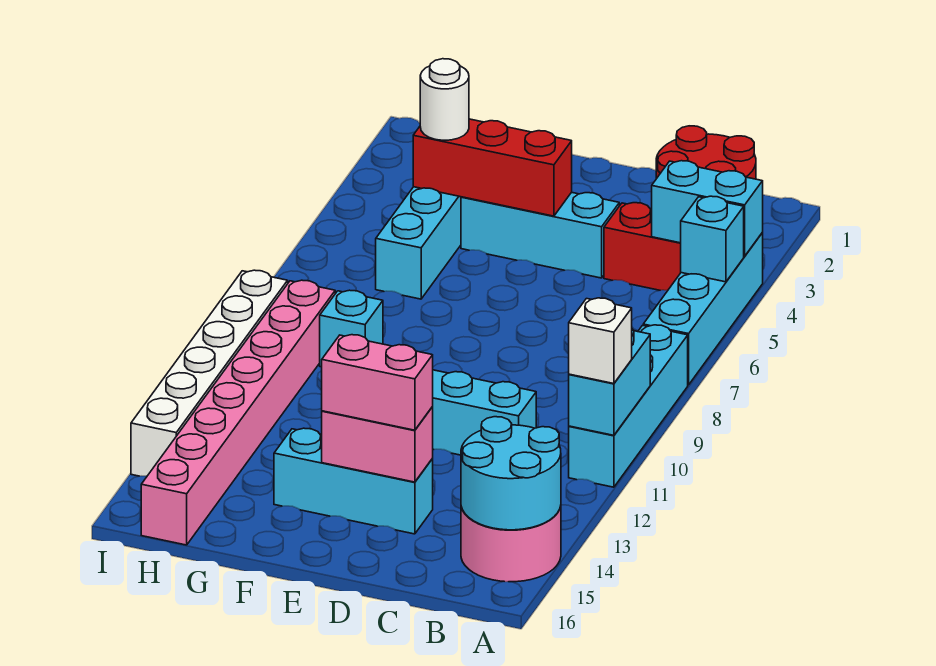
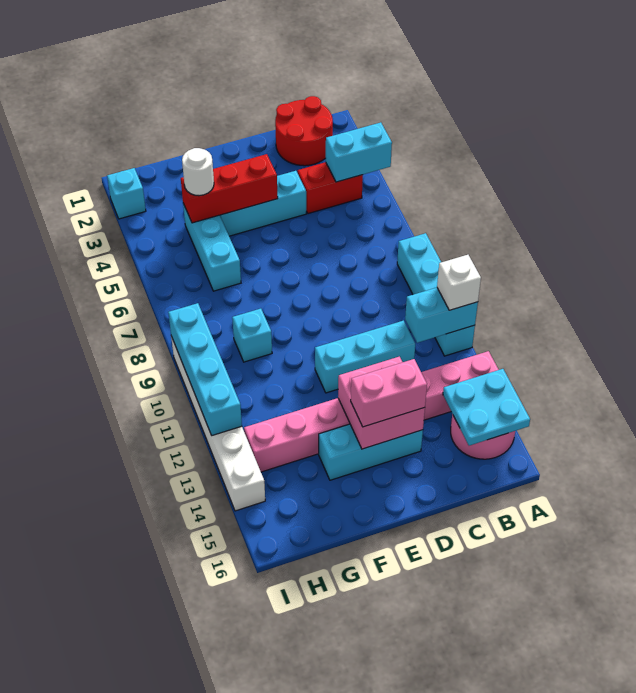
cyan 1x4 brick [643,233,763,385] -> cyan 1x4 brick moved to [168,303,242,435]
cyan 1x1 brick [681,196,744,282] -> cyan 1x1 brick moved to [107,168,146,219]
cyan 1x2 brick [569,329,650,435] -> cyan 1x2 brick turned to [405,288,478,343]
cyan 2x2 round brick [461,417,561,530] -> cyan 2x2 plate [443,369,530,446]
pink 1x2 brick [322,407,433,482] -> pink 2x2 brick [338,357,425,449]
pink 1x8 brick [141,280,335,545] -> pink 1x8 brick turned to [244,351,499,472]

